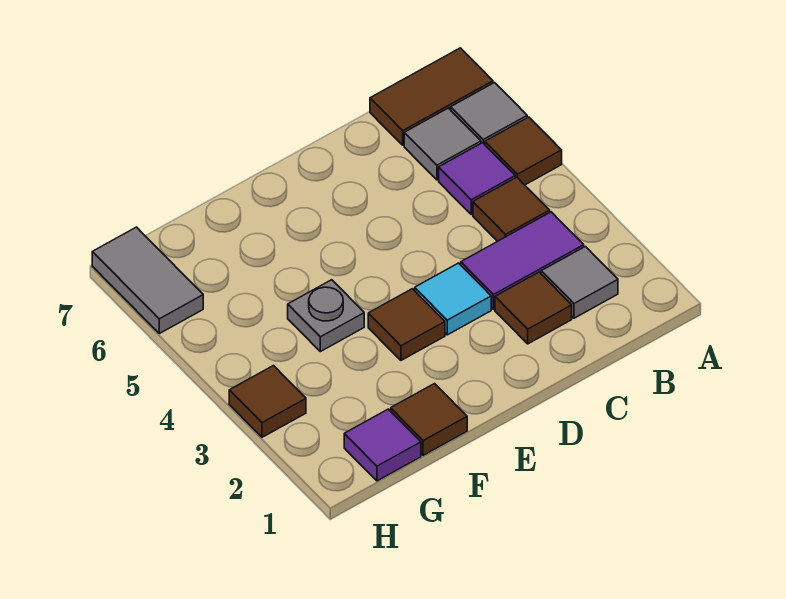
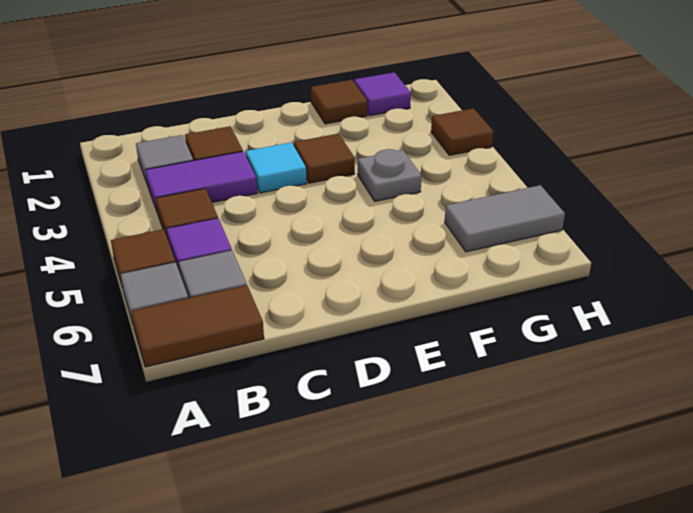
grey 1x2 tile [92,227,203,334] -> grey 1x2 tile turned to [445,185,565,252]

